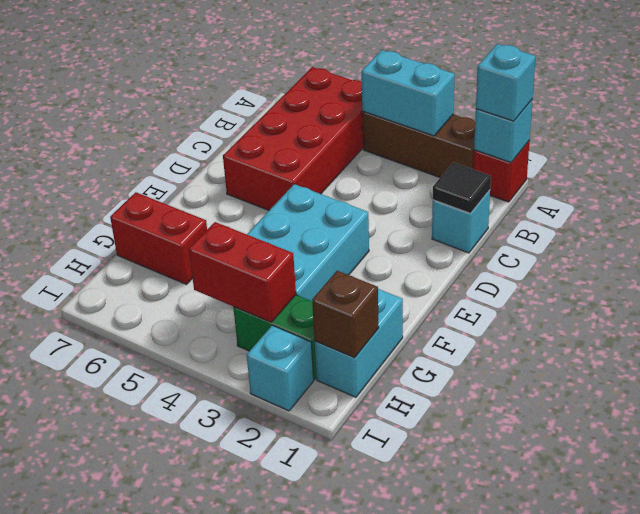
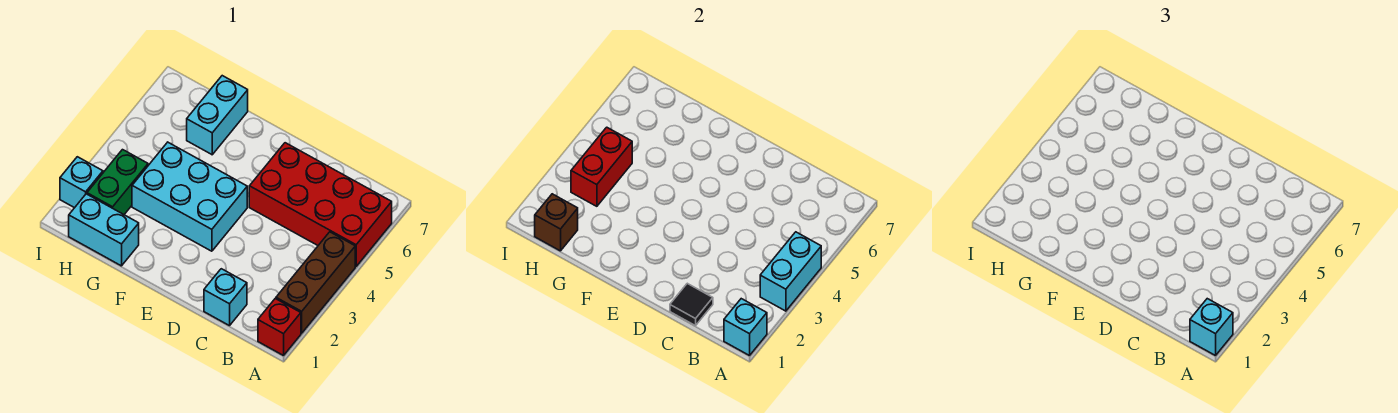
red 1x2 brick [110,192,207,284] -> cyan 1x2 brick [187,76,248,155]

